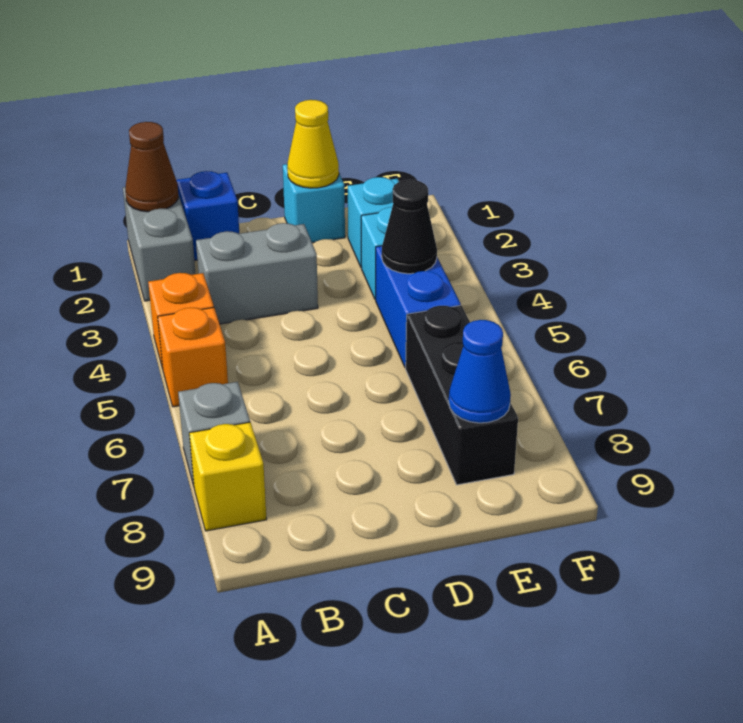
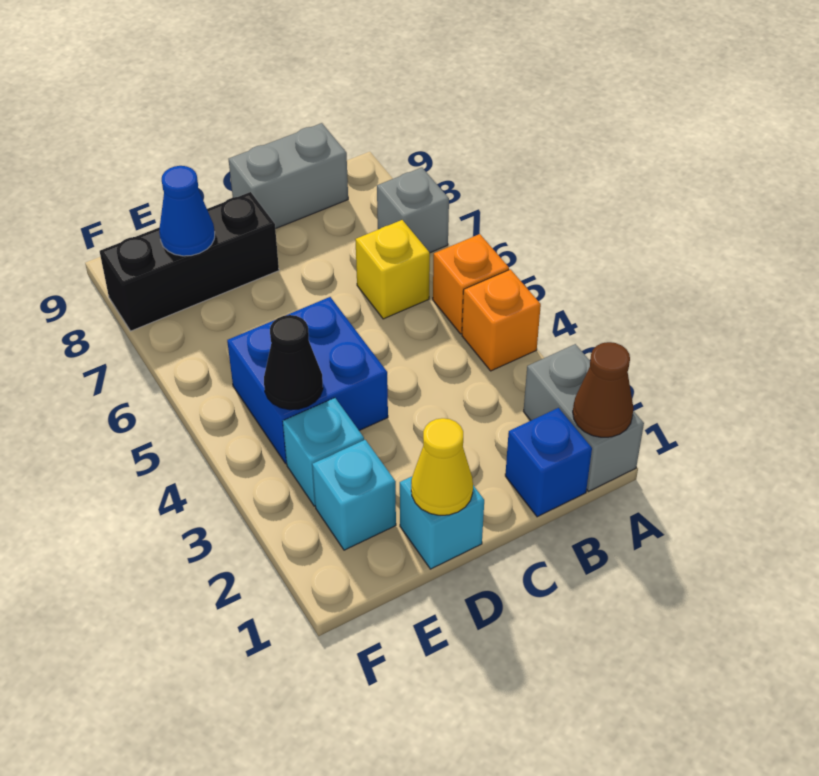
yellow 1x1 brick [189,422,267,531] -> yellow 1x1 brick moved to [355,220,430,319]
grey 1x2 brick [196,223,318,324] -> grey 1x2 brick moved to [229,123,348,229]
blue 1x2 brick [376,246,461,368] -> blue 2x2 brick [227,297,388,463]
black 1x3 brick [406,306,518,485] -> black 1x3 brick turned to [100,192,279,331]

